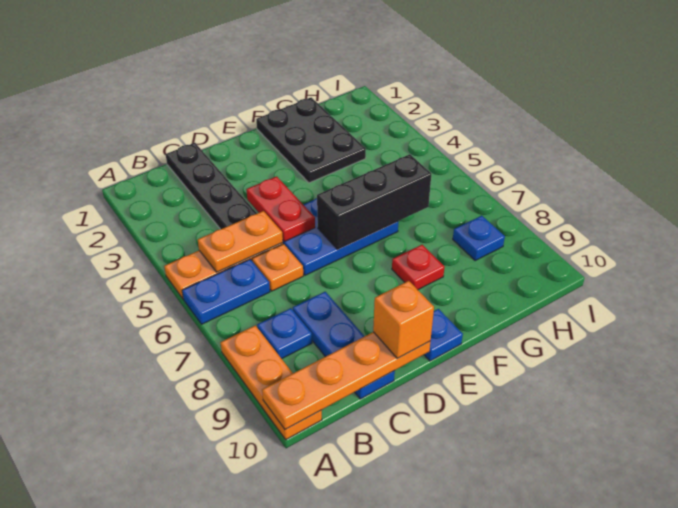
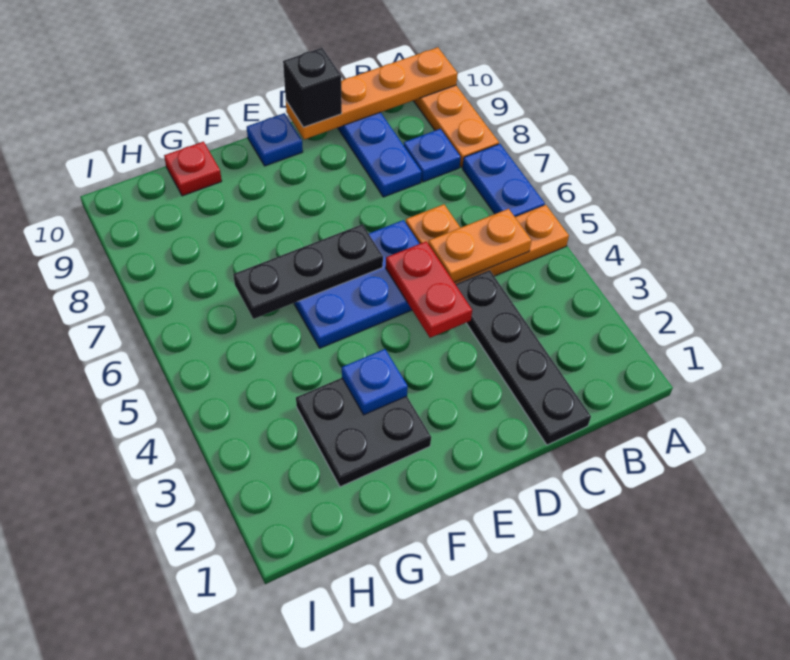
blue 1x2 plate [182,259,270,324] -> blue 1x2 plate turned to [462,144,545,217]
orange 1x1 brick [373,281,434,358] -> black 1x1 brick [283,48,342,127]
black 1x3 brick [317,154,431,249] -> black 1x3 plate [233,224,383,319]
black 2x3 plate [256,97,366,183] -> black 2x2 plate [296,378,431,487]
red 1x1 plate [392,245,444,290] -> red 1x1 plate moved to [164,142,222,196]
blue 1x1 plate [453,216,505,260] -> blue 1x1 plate moved to [342,349,408,415]

